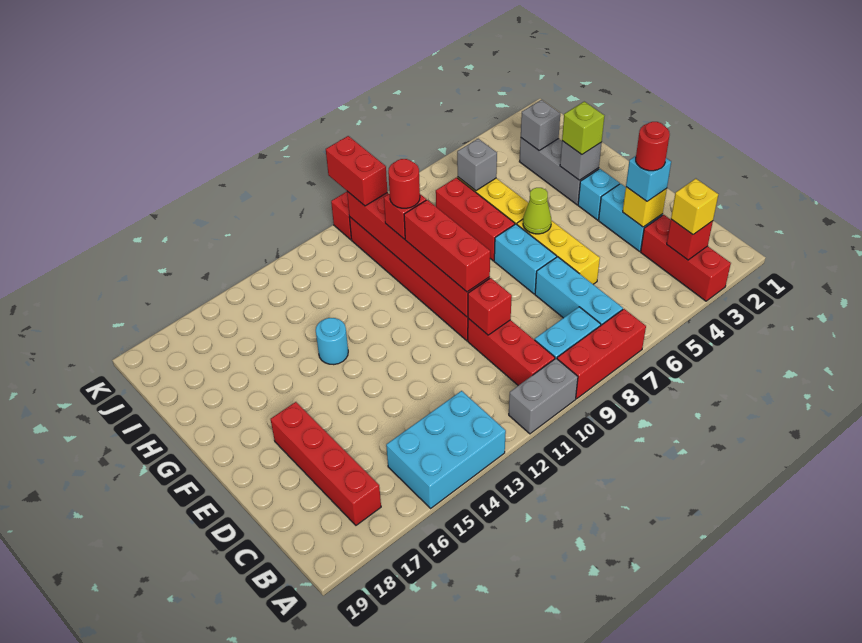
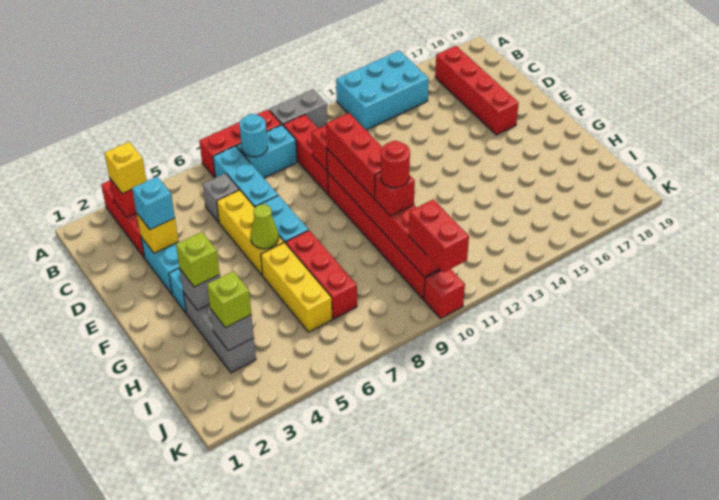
red 1x1 round brick [636,122,670,171] -> none
cyan 1x1 round brick [316,318,348,365] -> cyan 1x1 round brick moved to [239,114,268,157]
none -> lime 1x1 brick [207,271,251,328]
grey 1x1 brick [457,139,497,191] -> grey 1x1 brick moved to [203,173,239,222]

